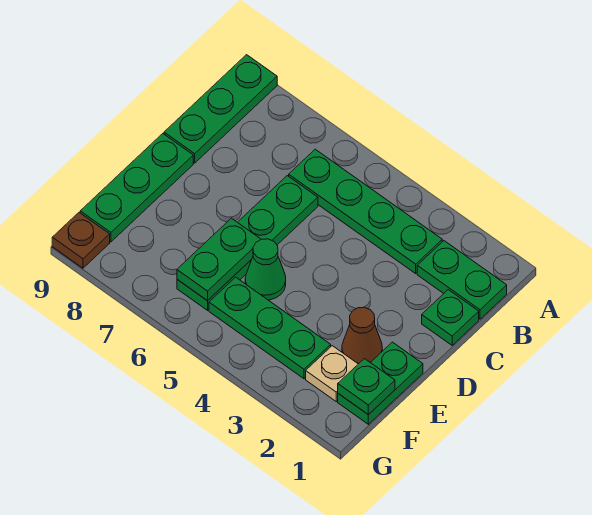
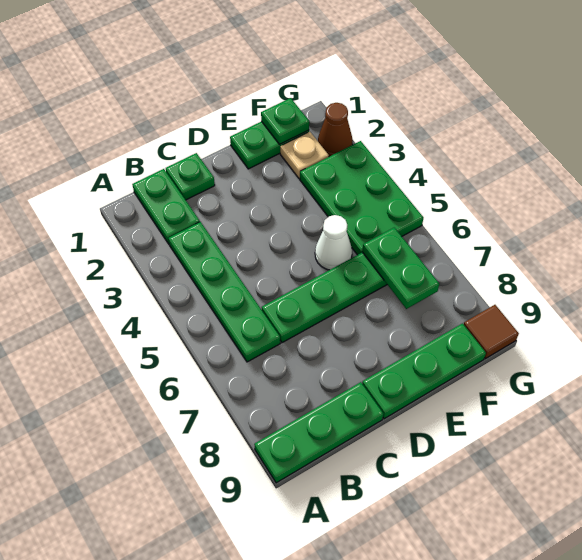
brown 1x1 cone [342,307,382,364] -> brown 1x1 cone moved to [318,103,353,157]
green 1x1 cone [245,239,286,300] -> white 1x1 cone [315,215,352,270]
green 1x2 plate [177,218,261,301] -> green 1x2 plate turned to [362,228,439,309]
green 1x3 plate [209,277,331,379] -> green 2x3 plate [300,141,423,255]
brown 1x1 plate [52,213,110,268] -> brown 1x1 tile [464,305,519,359]

